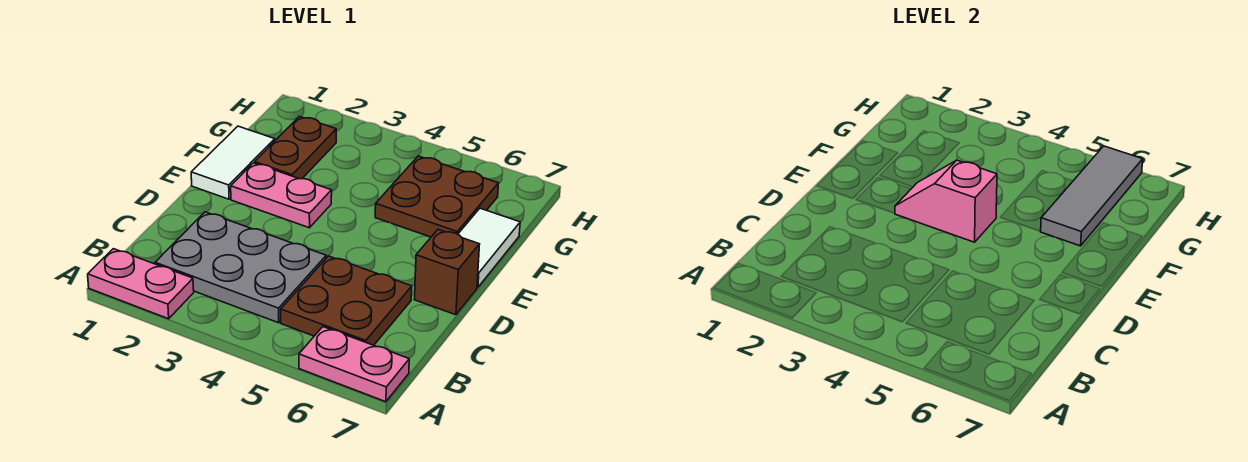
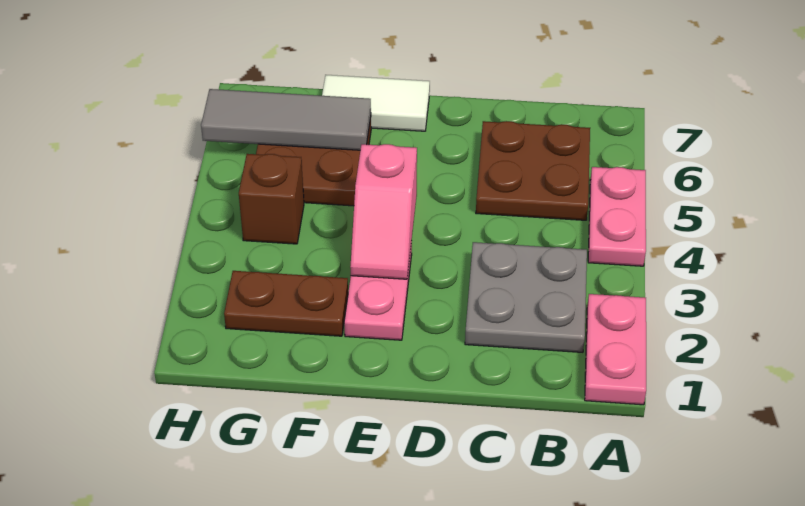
pink 1x2 plate [299,327,409,402] -> pink 1x2 plate moved to [588,167,646,266]
grey 2x3 plate [155,212,326,323] -> grey 2x2 plate [465,242,587,352]
brown 1x1 brick [415,230,480,315] -> brown 1x1 brick moved to [239,154,304,244]
white 1x2 tile [191,126,275,199] -> none

